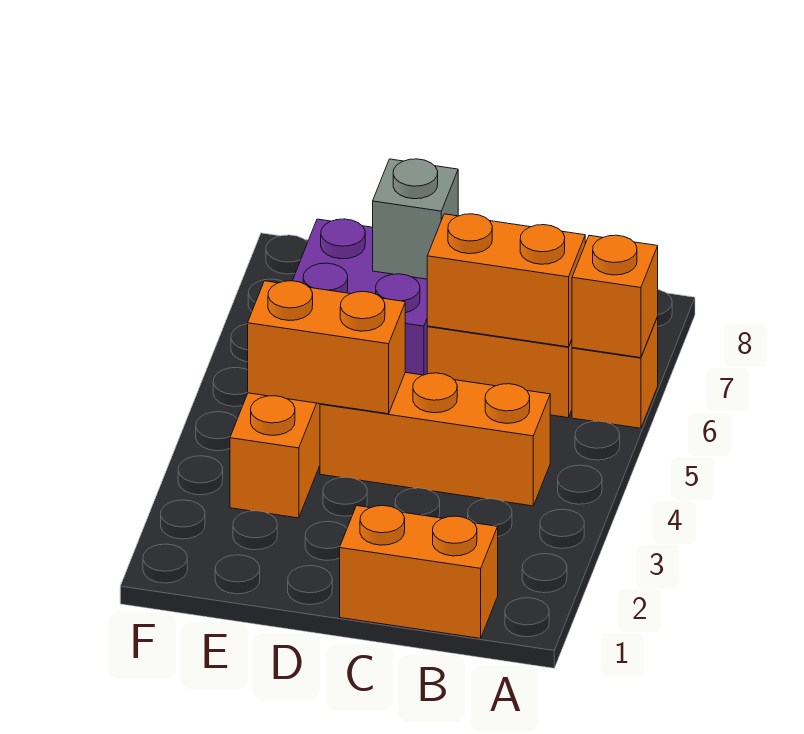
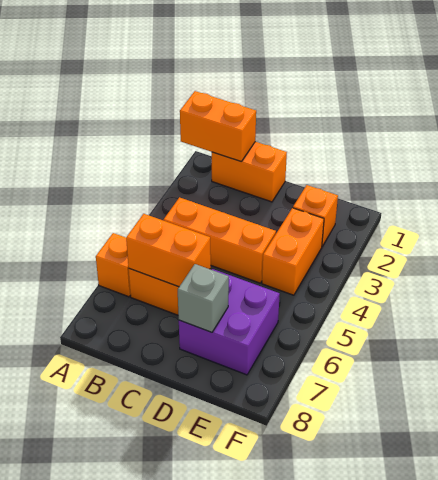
orange 1x1 brick [572,235,658,358] -> orange 1x1 brick moved to [293,185,338,246]
orange 1x2 brick [248,281,405,414] -> orange 1x2 brick moved to [180,91,256,161]

